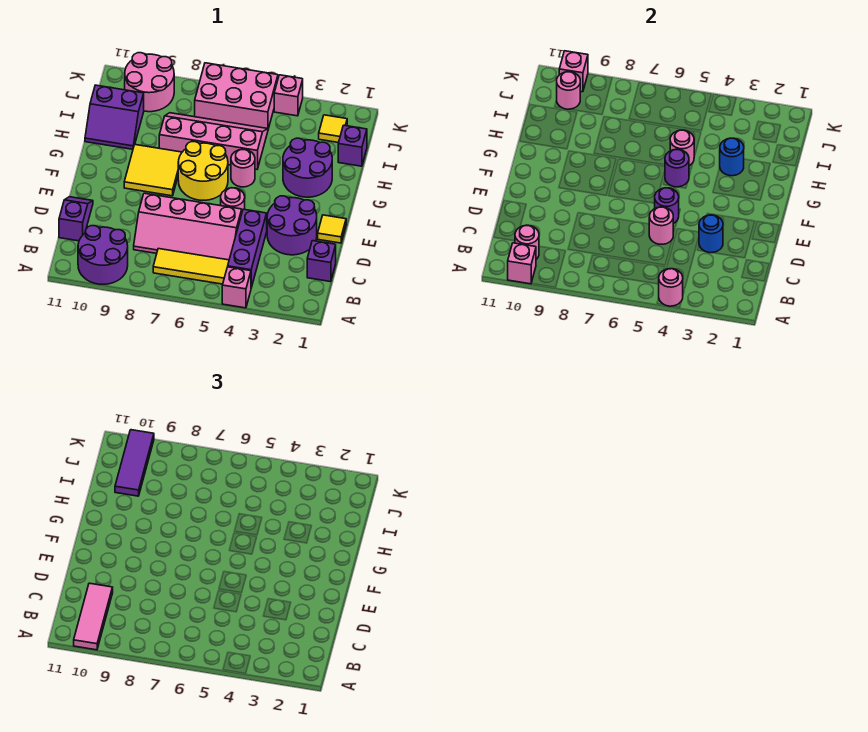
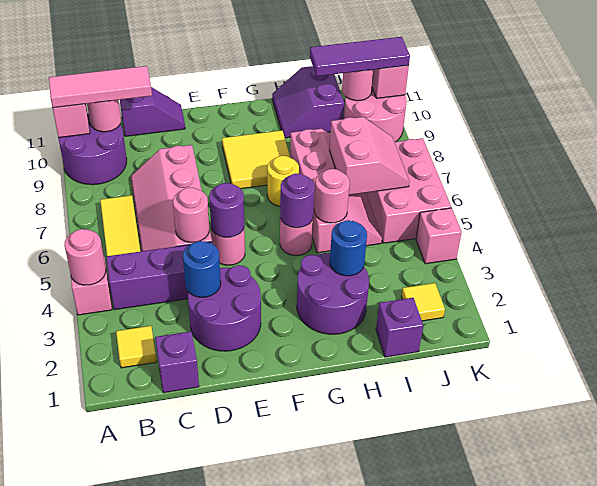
yellow 1x1 tile [318,215,346,243] -> yellow 1x1 tile moved to [116,326,157,368]
yellow 2x2 round brick [178,142,228,200] -> yellow 1x1 round brick [267,156,299,206]
none -> pink 2x2 slope [330,117,410,195]

